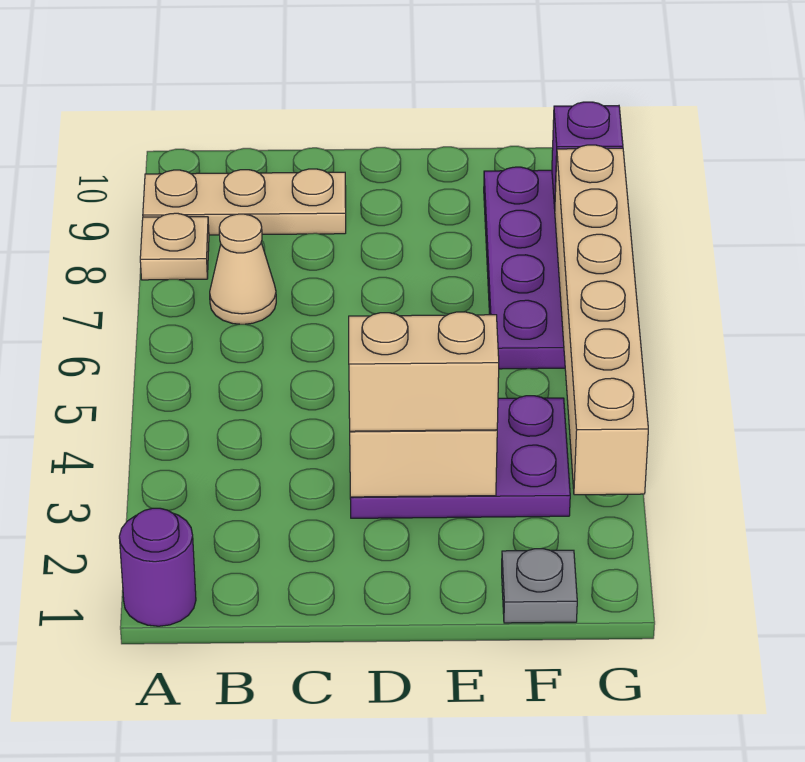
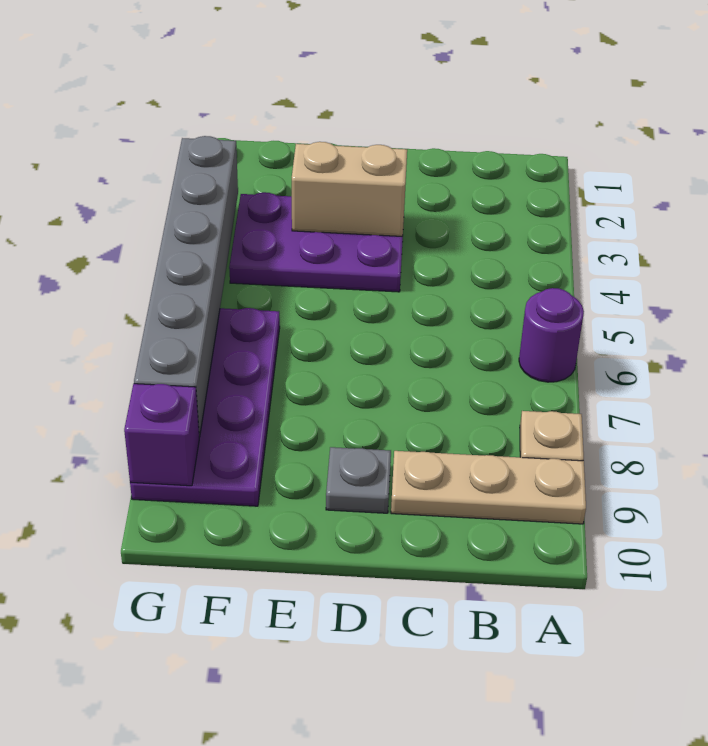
purple 1x1 round brick [119,508,196,626] -> purple 1x1 round brick moved to [519,288,584,382]
tan 1x1 cone [210,214,276,324] -> none
tan 1x2 brick [349,312,499,431] -> none
grey 1x1 plate [502,549,577,623] -> grey 1x1 plate moved to [326,447,391,513]
tan 1x6 brick [555,145,648,495] -> grey 1x6 brick [134,136,238,437]

